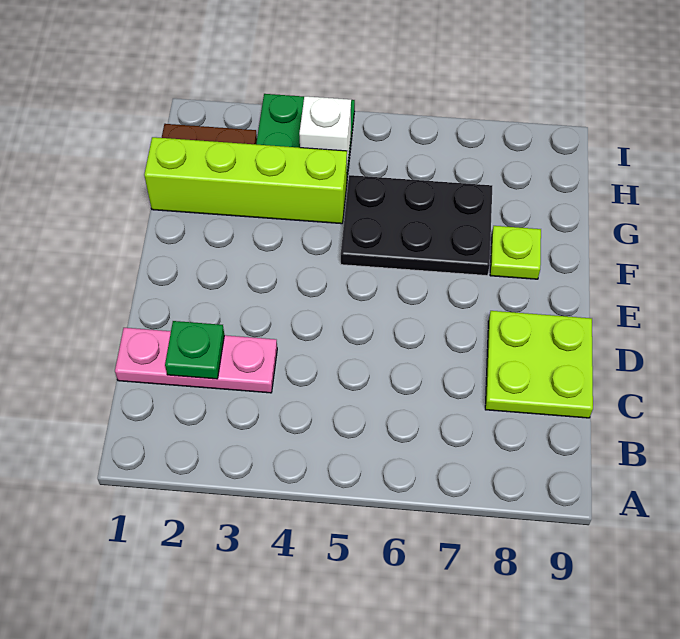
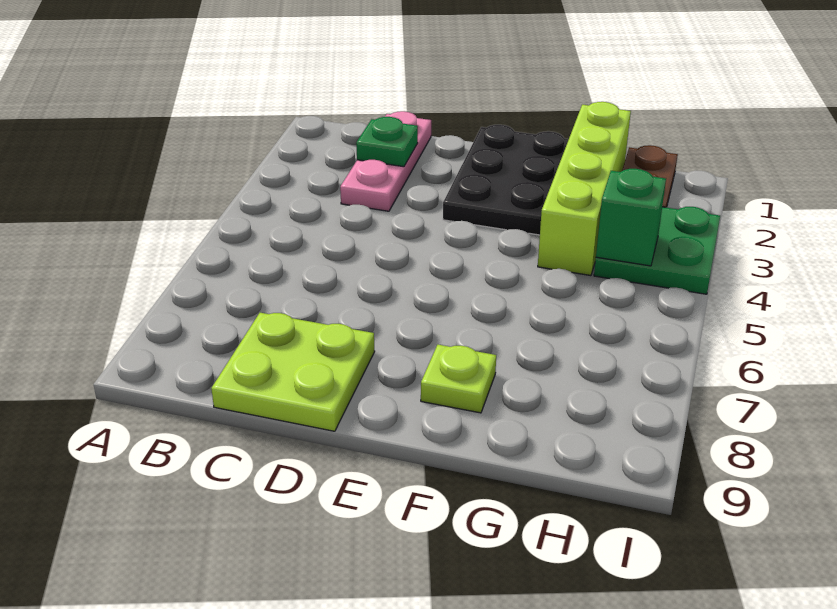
black 2x3 plate [341,175,492,276] -> black 2x3 plate moved to [443,125,569,235]
white 1x1 brick [299,96,351,167] -> green 1x1 brick [596,169,666,266]

